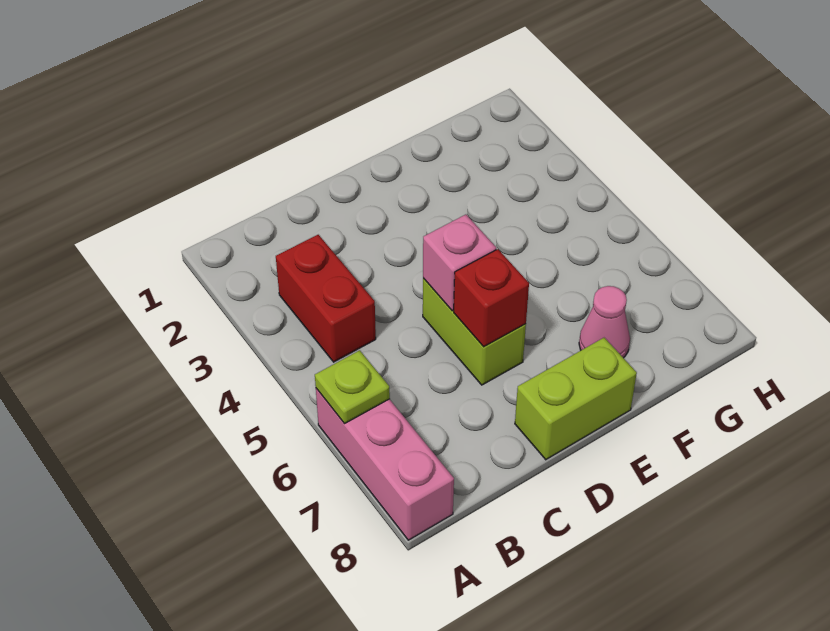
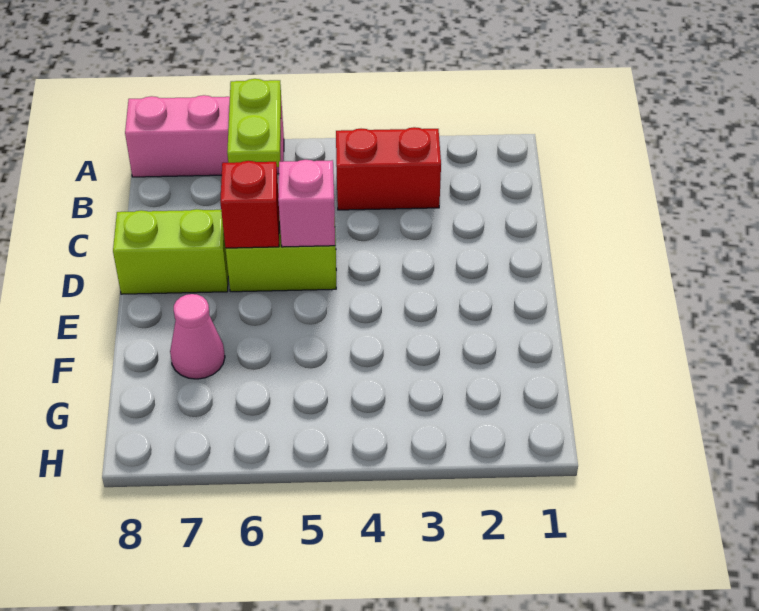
lime 1x1 plate [315,350,390,424] -> lime 1x2 plate [227,79,281,167]
lime 1x2 brick [515,338,637,460] -> lime 1x2 brick turned to [113,209,228,294]

